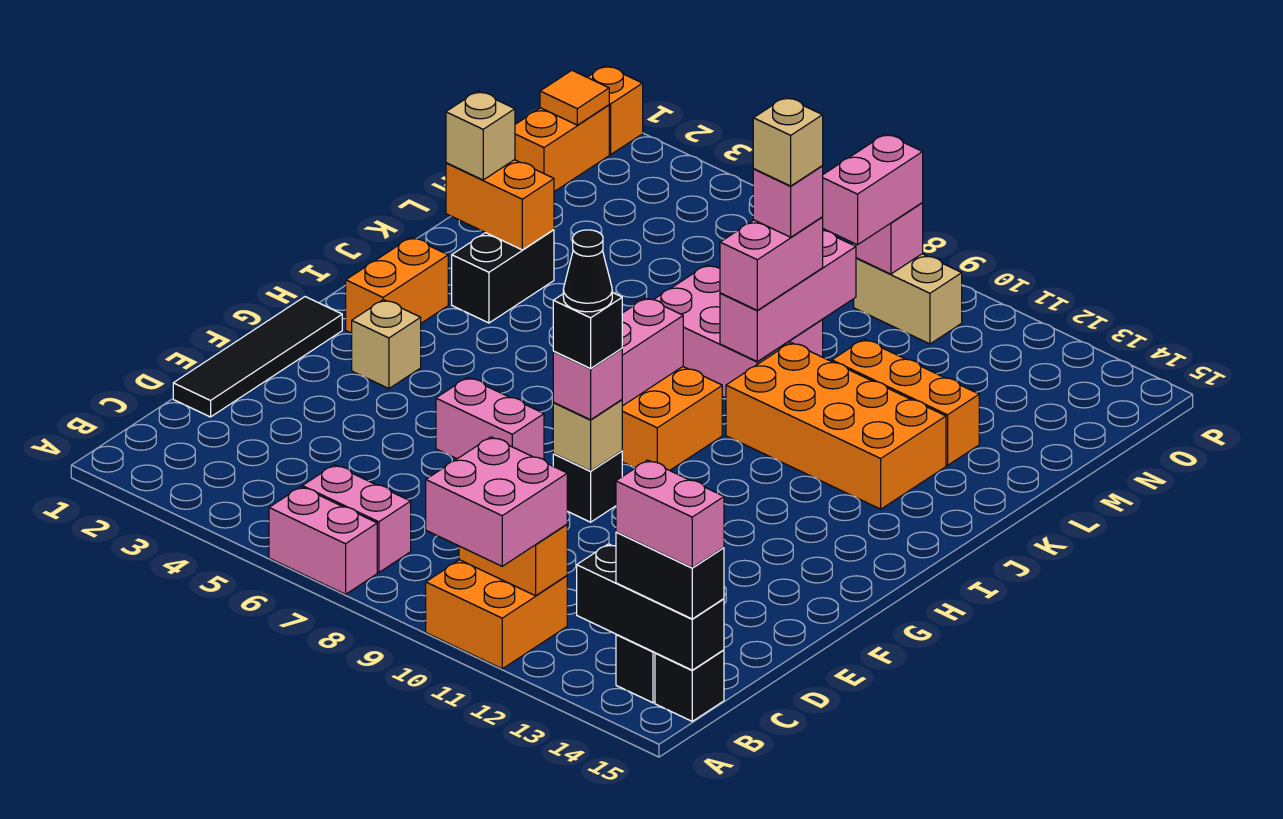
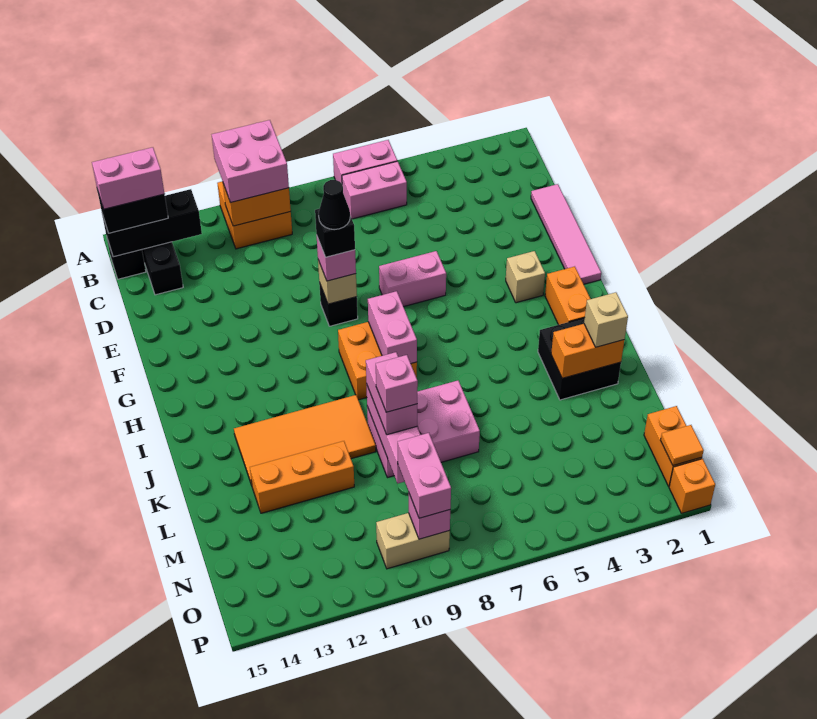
black 1x4 tile [173,297,342,417] -> pink 1x4 tile [531,184,601,284]
black 1x2 brick [452,230,554,323] -> black 2x2 brick [538,318,621,400]
orange 2x4 brick [726,343,946,509] -> orange 2x4 tile [234,395,376,485]
tan 1x1 brick [753,97,823,186] -> none

